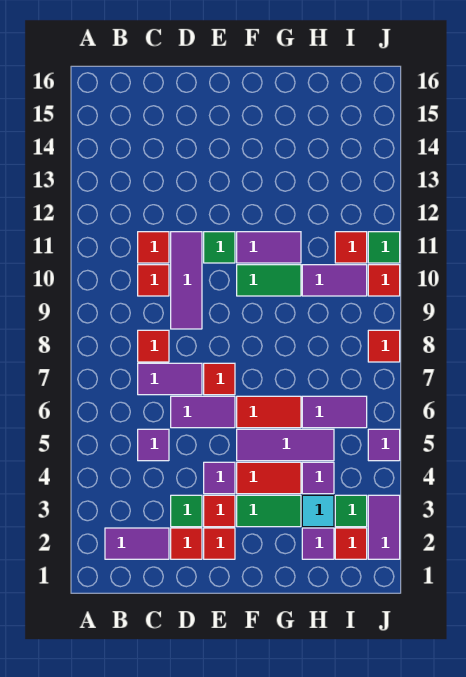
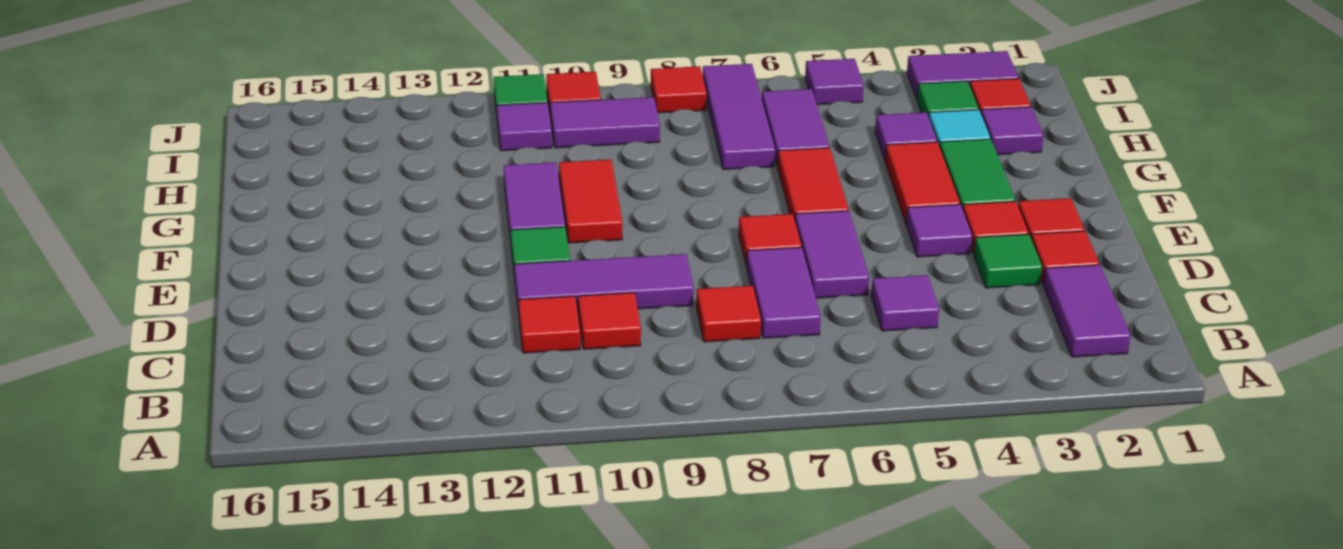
purple 1x3 tile [237,429,334,461] -> purple 1x3 tile moved to [703,64,775,170]
green 1x2 tile [237,265,301,296] -> red 1x2 tile [559,159,622,243]
purple 1x2 tile [302,265,367,296] -> purple 1x2 tile turned to [550,97,660,148]
red 1x1 tile [335,232,367,263] -> purple 1x1 tile [497,103,552,151]

